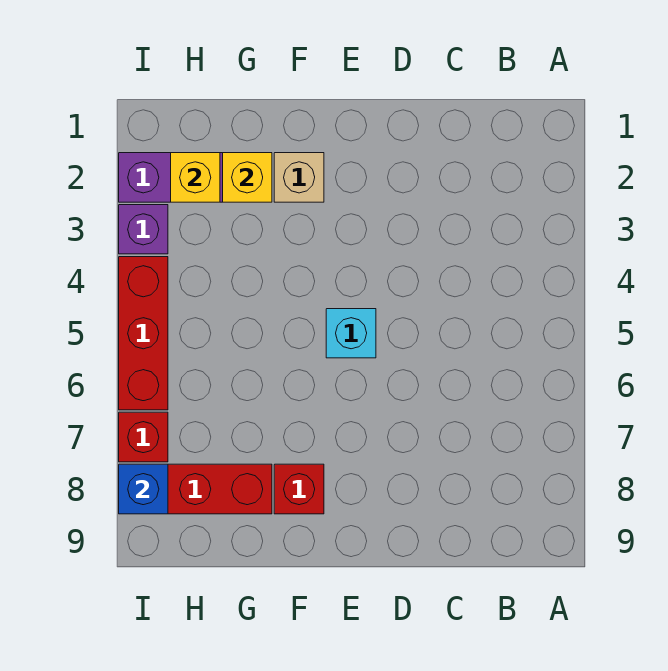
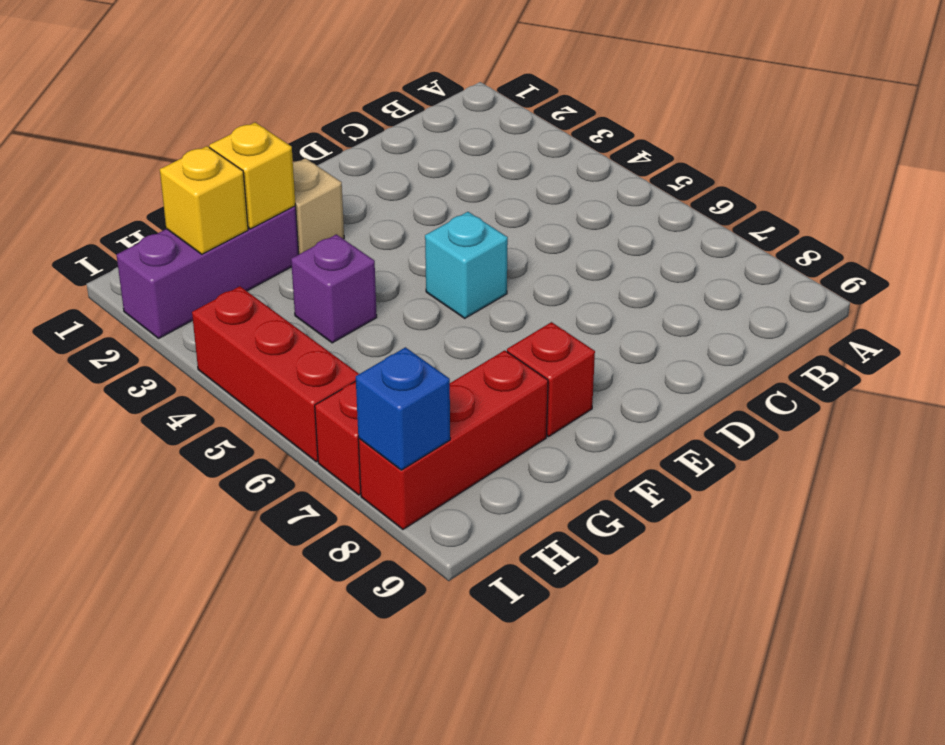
purple 1x1 brick [119,205,168,254] -> purple 1x1 brick moved to [291,234,377,343]

